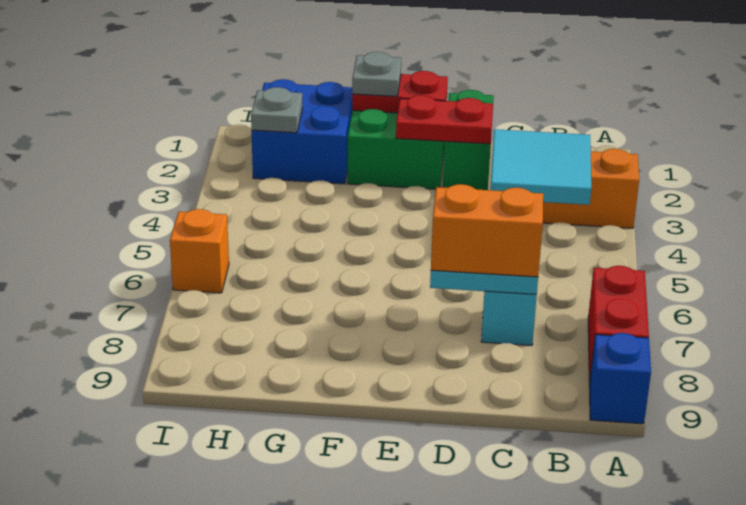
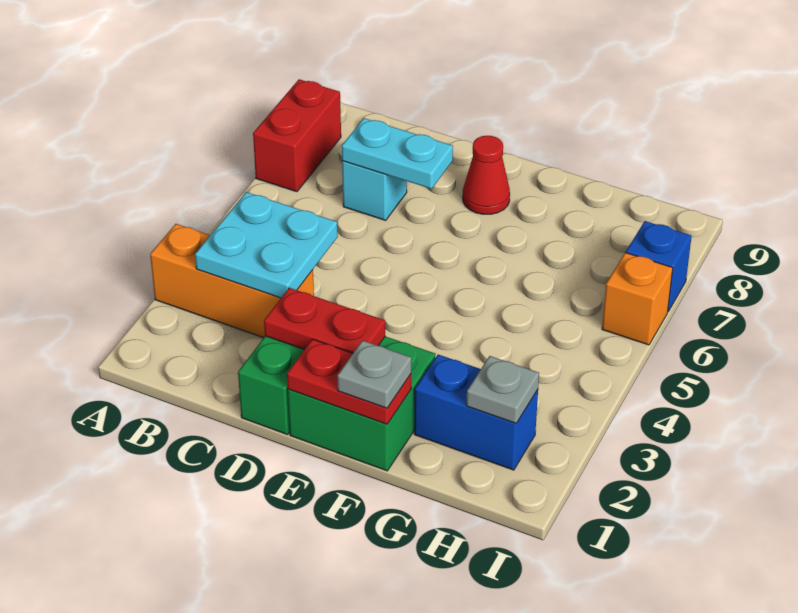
blue 1x1 brick [589,333,651,424] -> blue 1x1 brick moved to [626,221,692,311]
cyan 2x2 tile [490,129,591,205] -> cyan 2x2 plate [195,192,338,298]
orange 1x2 brick [431,184,543,277] -> none
none -> red 1x1 cone [463,136,510,214]
blue 2x2 brick [251,79,352,184] -> blue 1x2 brick [414,355,538,470]

